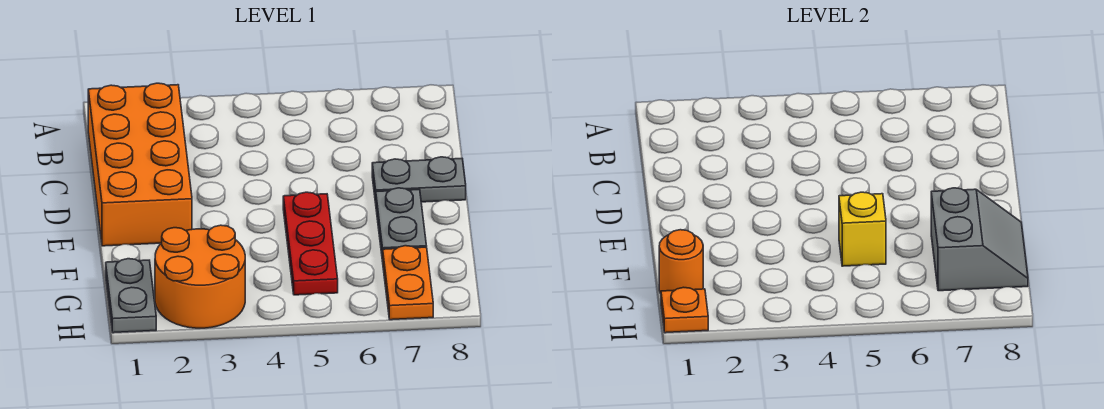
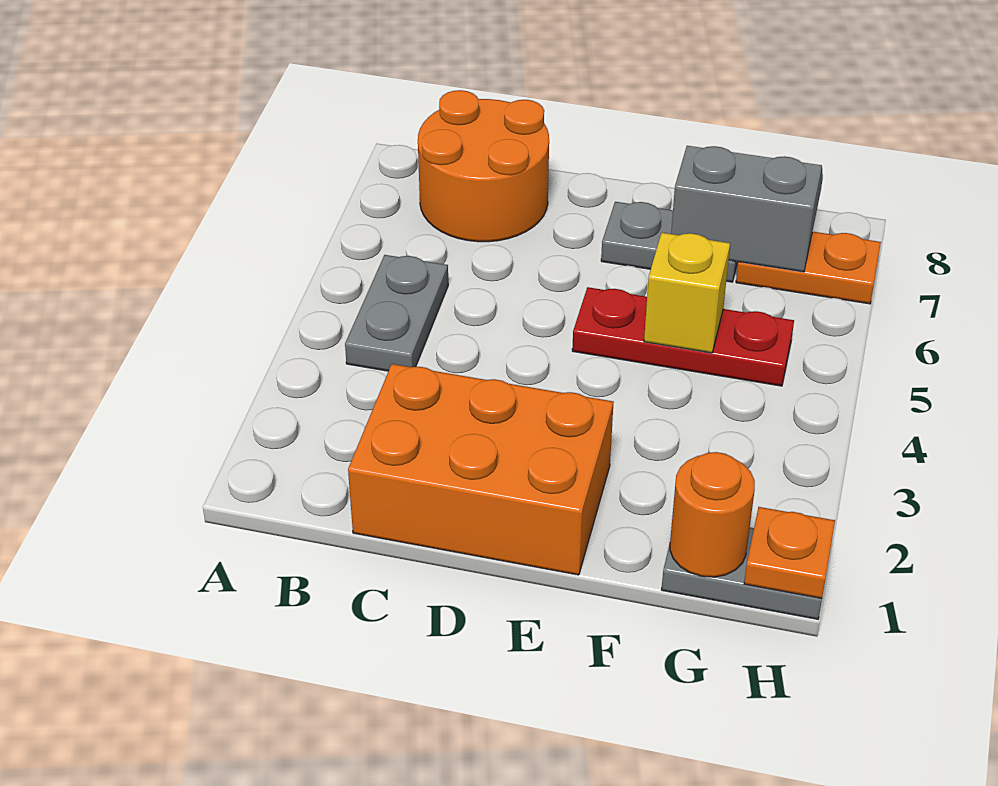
orange 2x4 brick [88,83,192,246] -> orange 2x3 brick [348,364,614,575]
grey 1x2 plate [372,157,466,203] -> grey 1x2 plate moved to [345,255,448,371]
orange 2x2 round brick [155,225,245,328] -> orange 2x2 round brick moved to [418,90,549,242]

